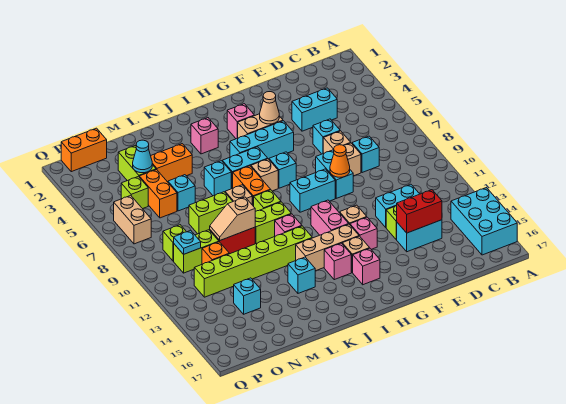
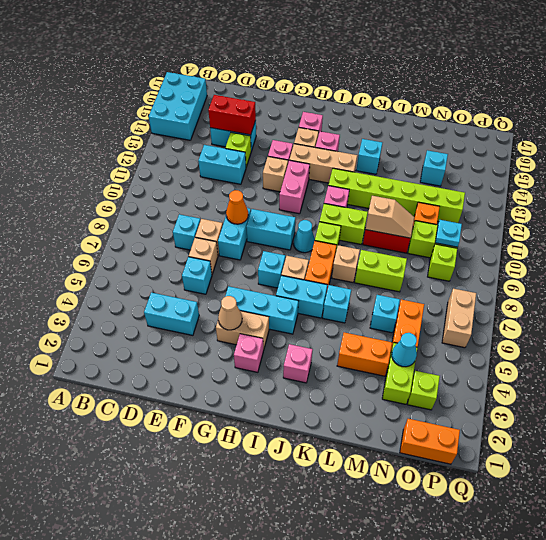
none -> cyan 1x1 cone [293,220,315,253]
lime 1x1 brick [121,176,148,209] -> lime 1x1 brick moved to [407,371,440,410]

